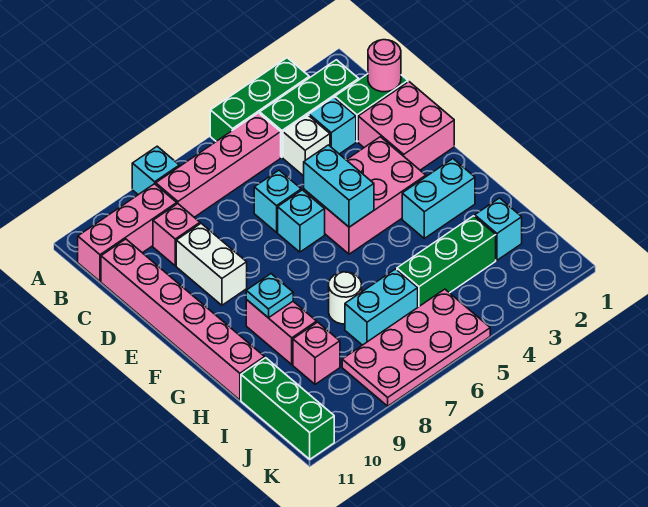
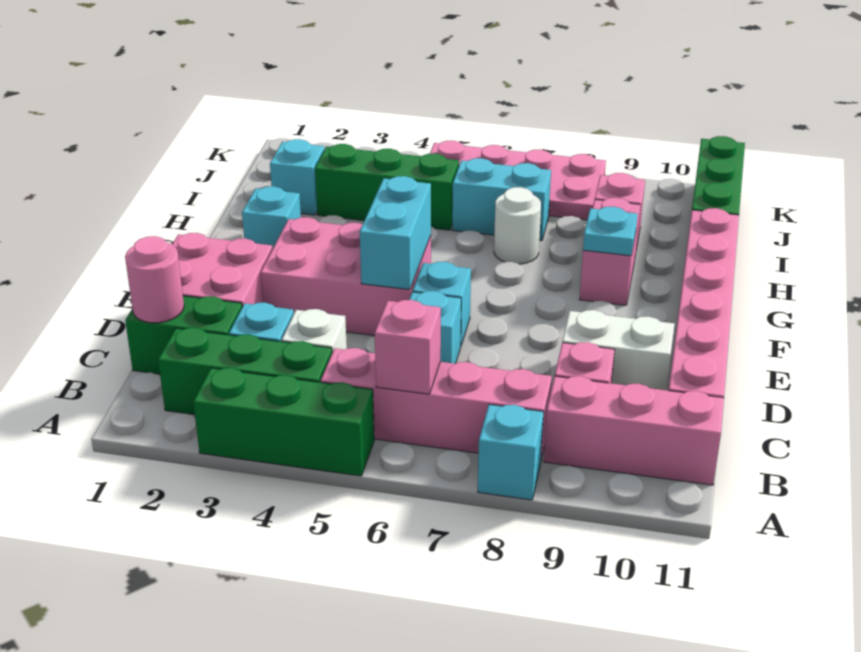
none -> pink 1x1 brick [375,300,441,394]
white 1x2 brick [176,224,247,305] -> white 1x2 brick turned to [562,310,675,390]
cyan 1x2 brick [402,159,475,238] -> cyan 1x1 brick [242,186,301,249]

